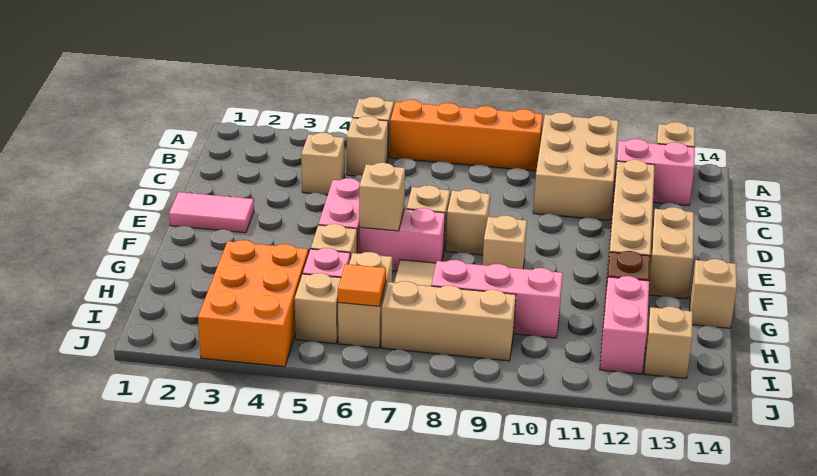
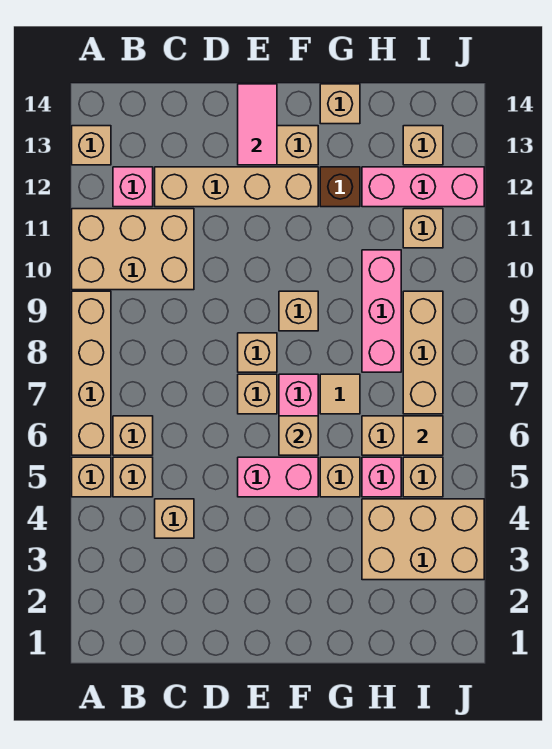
orange 1x4 brick [390,100,543,171] -> tan 1x4 brick [72,291,111,455]
none -> tan 1x1 brick [113,416,153,455]
pink 1x2 brick [614,139,695,206] -> pink 1x1 brick [113,167,153,207]
pink 1x2 tile [169,192,254,233] -> pink 1x2 tile moved to [238,84,277,165]
orange 2x3 brick [198,240,309,367] -> tan 2x3 brick [362,499,484,580]
pink 1x2 brick [600,276,649,374] -> pink 1x3 brick [362,167,484,207]
orange 1x1 tile [338,264,386,306] -> tan 1x1 tile [403,416,443,455]
none -> tan 1x1 brick [403,209,443,248]

